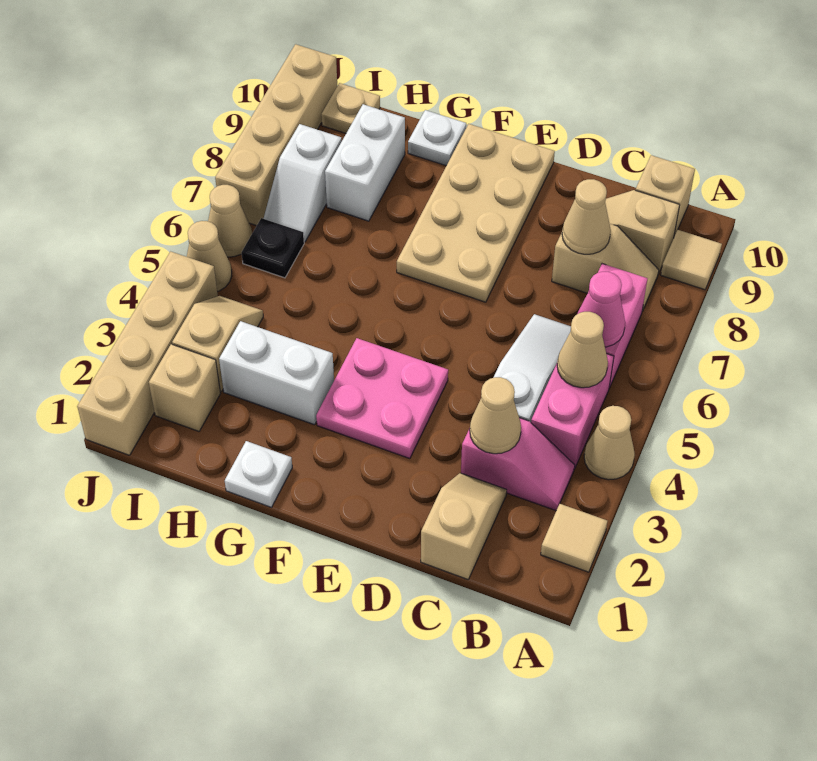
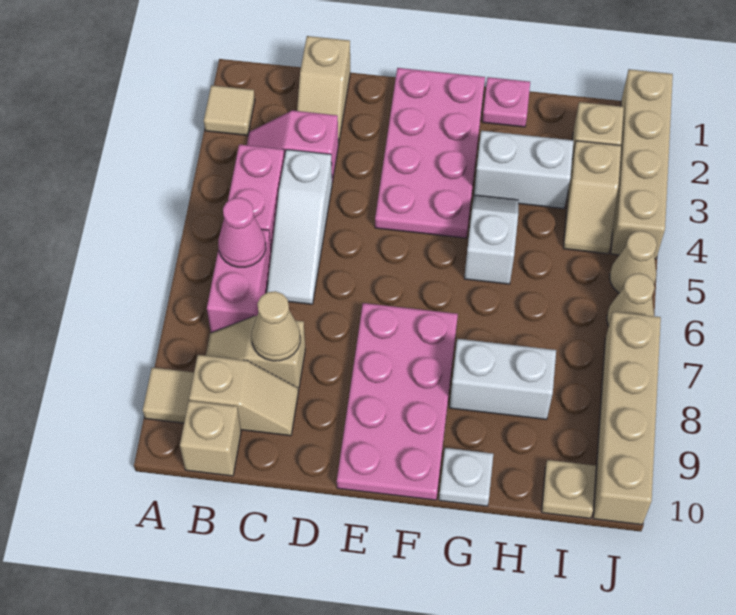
tan 1x1 cone [584,406,635,480] -> none
tan 1x1 cone [557,312,608,388] -> none
tan 1x1 cone [470,377,521,454] -> none
pink 2x2 plate [316,338,448,459] -> pink 2x4 plate [375,68,485,238]
tan 2x4 plate [397,124,555,302] -> pink 2x4 plate [337,303,458,500]
white 1x1 plate [225,441,292,507] -> pink 1x1 plate [482,77,530,127]
white 1x2 brick [325,104,405,221] -> white 1x2 brick turned to [450,339,556,419]
black 1x1 plate [242,218,304,278] -> none
white 1x2 slope [263,124,342,242] -> white 1x2 slope moved to [464,195,518,284]

